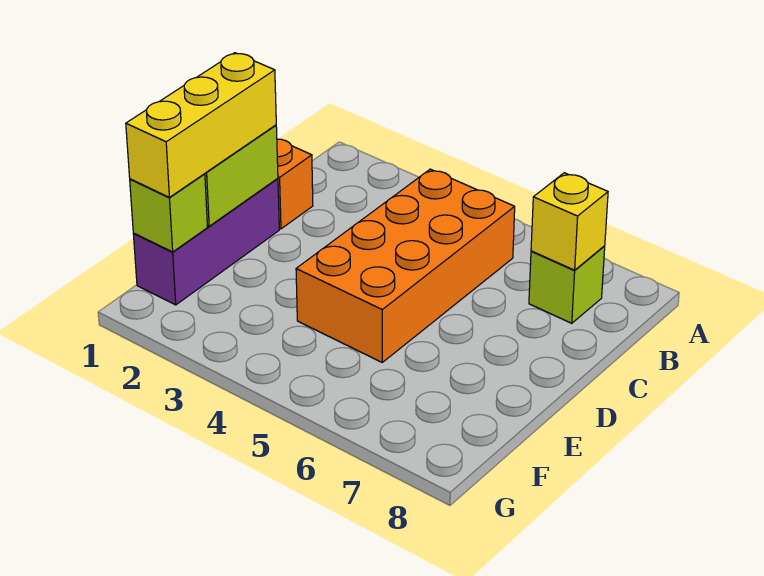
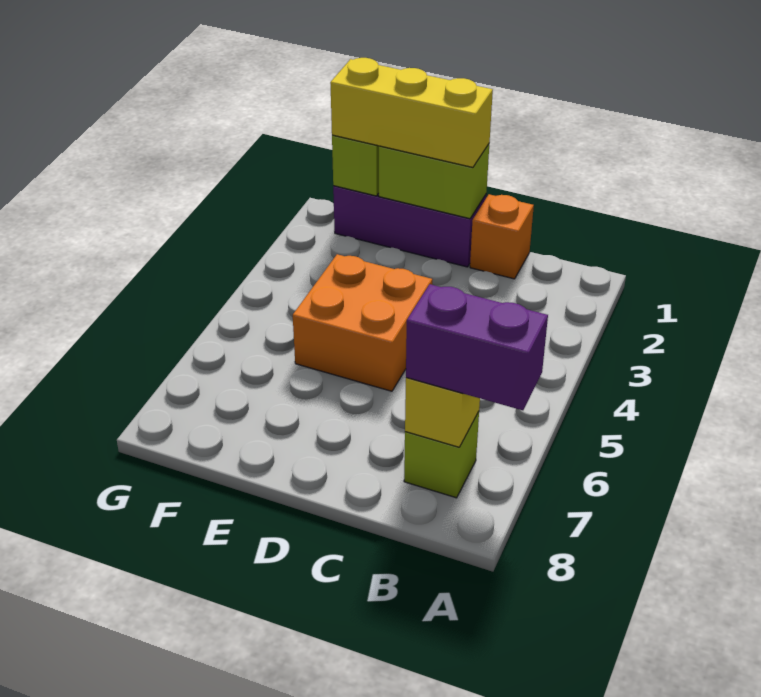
none -> purple 1x2 brick [406,284,548,410]
orange 2x4 brick [296,169,515,362] -> orange 2x2 brick [293,254,432,391]

